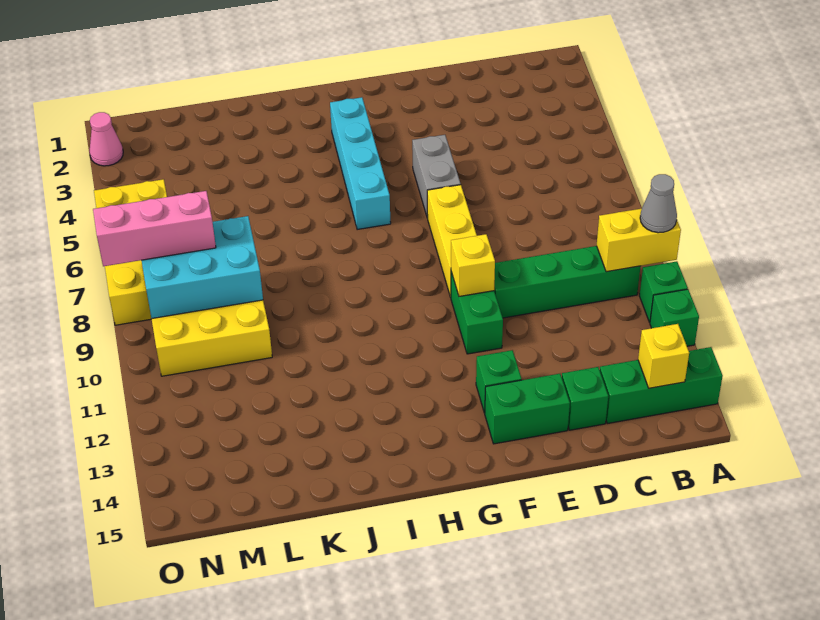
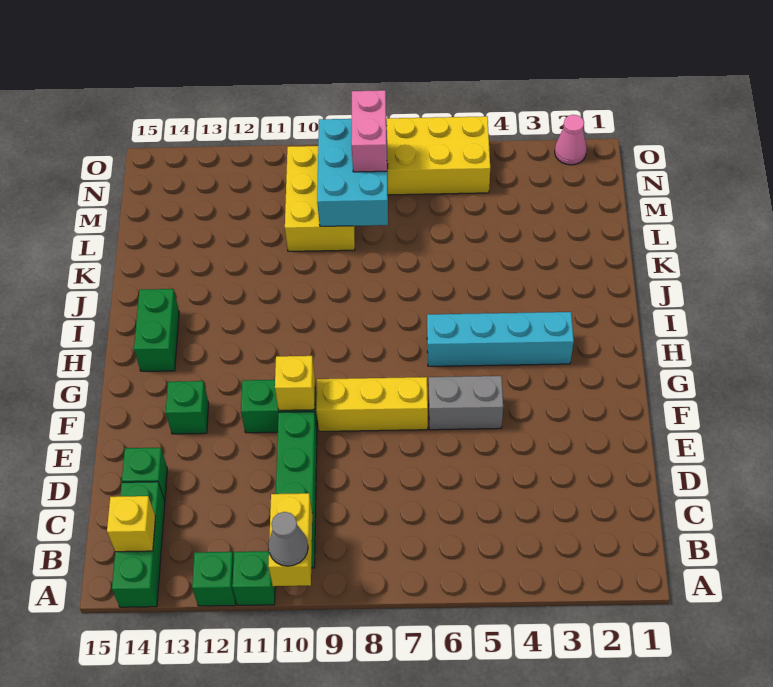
green 1x2 brick [485,374,570,444] -> green 1x2 brick moved to [134,289,179,371]
pink 1x3 brick [93,191,216,266] -> pink 1x2 brick [351,90,387,172]

